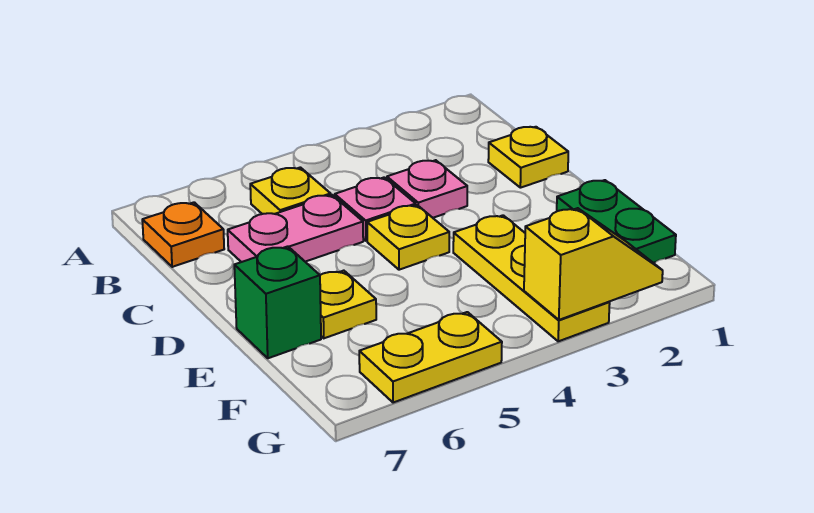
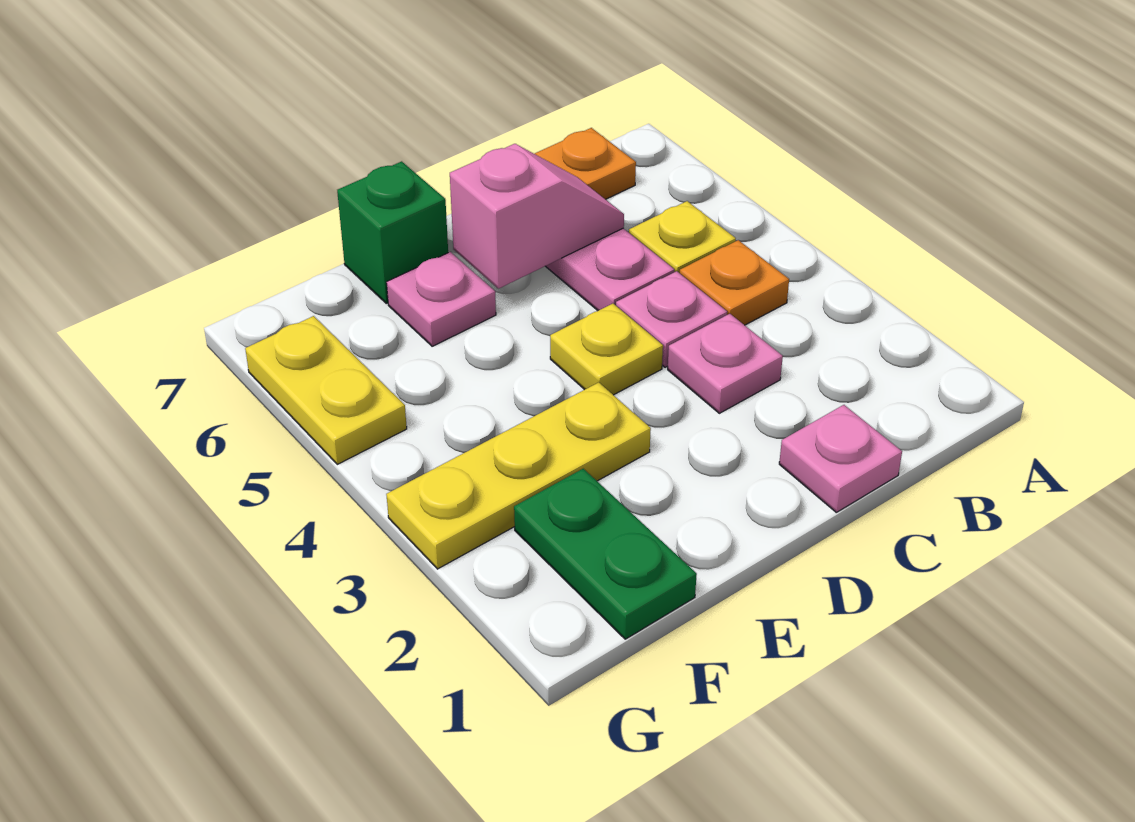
none -> orange 1x1 plate [680,240,789,325]
yellow 1x1 plate [488,127,568,188] -> pink 1x1 plate [779,405,902,512]
none -> pink 1x2 slope [450,144,624,289]
green 1x2 plate [557,180,676,263] -> green 1x2 plate turned to [514,469,697,639]
yellow 1x1 plate [320,271,376,338] -> pink 1x1 plate [387,252,496,346]
yellow 1x2 slope [524,208,663,320] -> none

